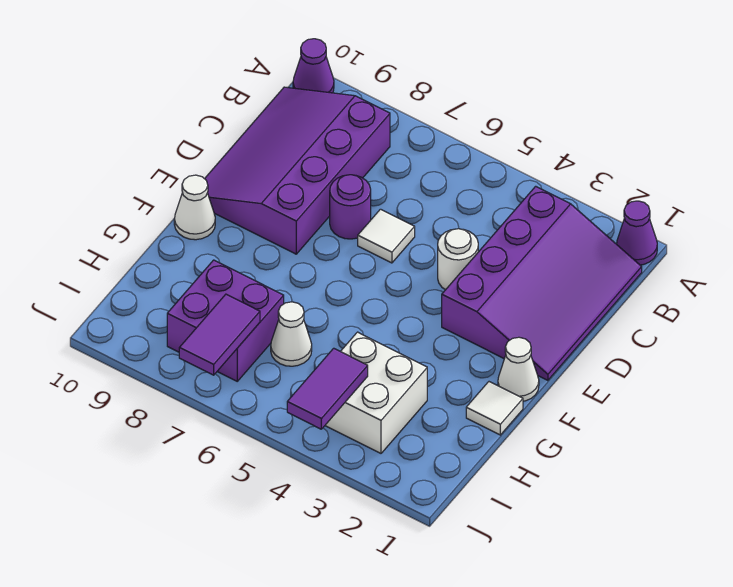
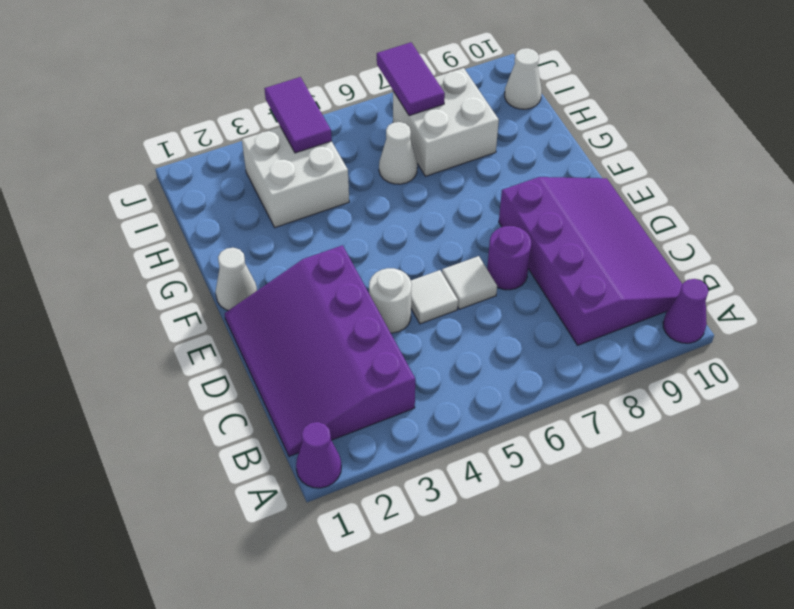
white 1x1 cone [174,175,215,240] -> white 1x1 cone moved to [505,48,542,109]
white 1x1 tile [466,382,523,435] -> white 1x1 tile moved to [411,270,458,324]
purple 2x2 brick [167,260,284,381] -> white 2x2 brick [393,68,499,176]

